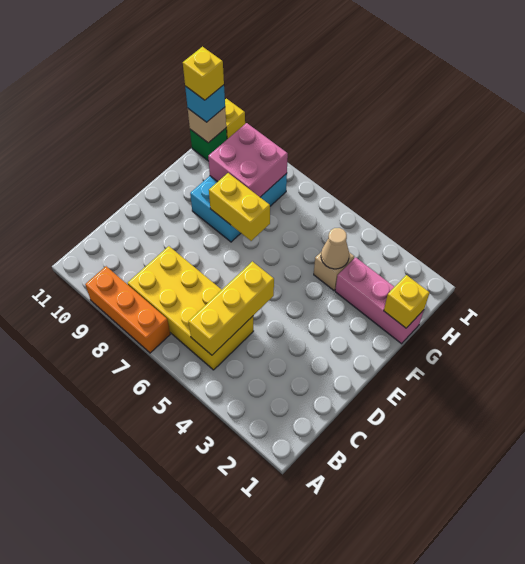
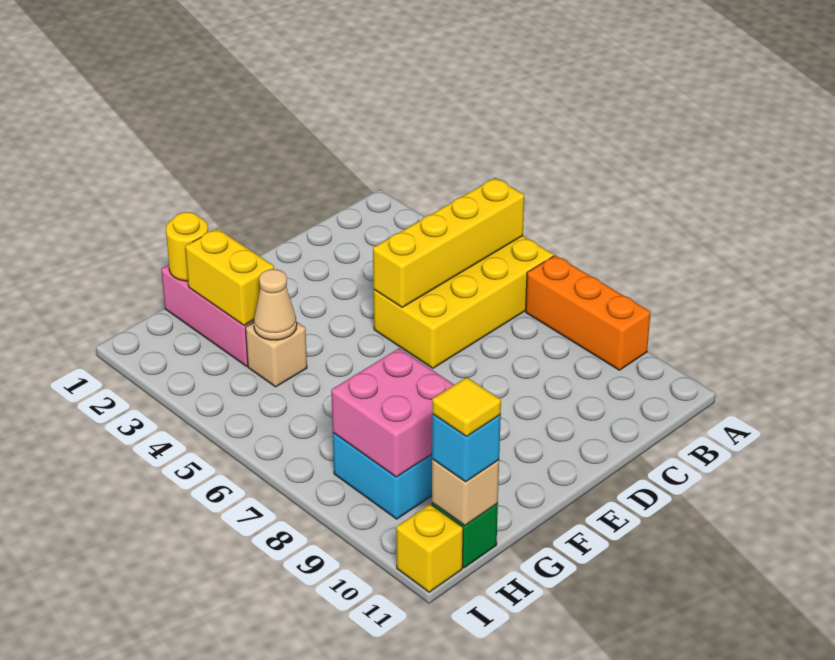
yellow 2x4 brick [128,246,253,370] -> yellow 2x4 brick turned to [374,236,554,368]
yellow 1x3 brick [189,261,274,355] -> yellow 1x4 brick [373,178,524,307]
yellow 1x2 brick [209,173,270,241] -> yellow 1x2 brick moved to [185,229,274,326]
yellow 1x1 brick [384,275,430,328] -> yellow 1x1 round brick [166,212,208,281]
yellow 1x1 brick [183,47,224,100] -> yellow 1x1 tile [432,377,501,437]

